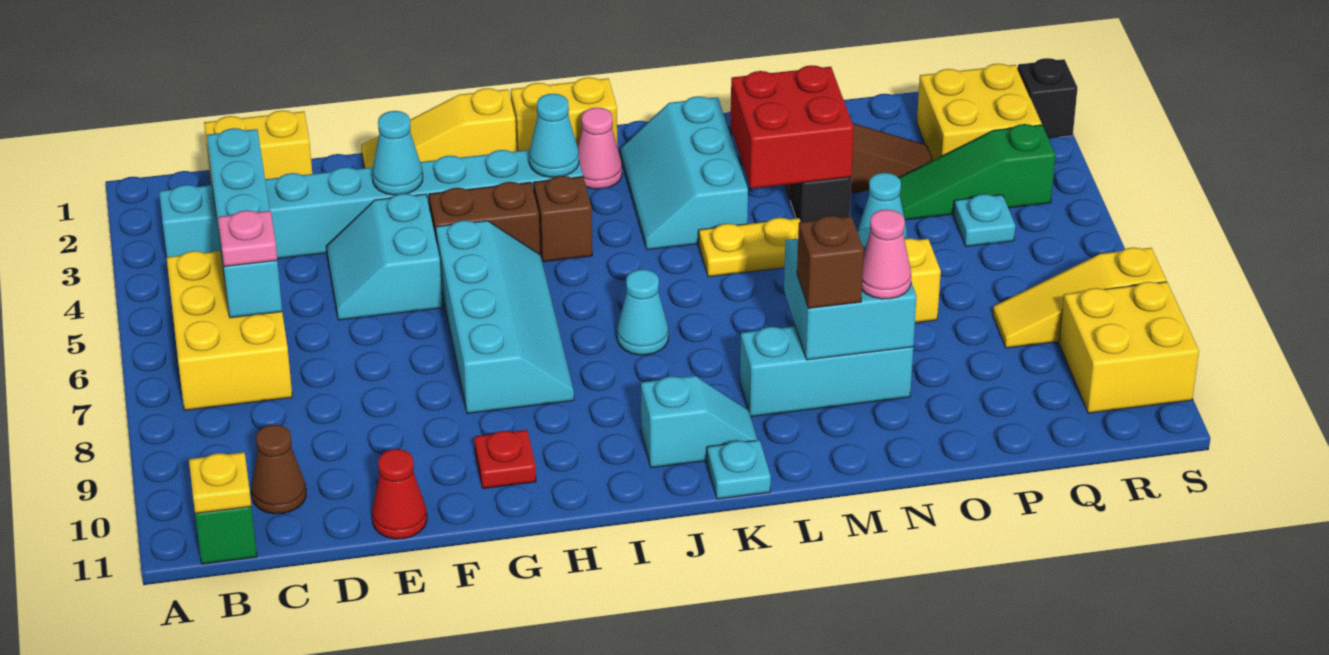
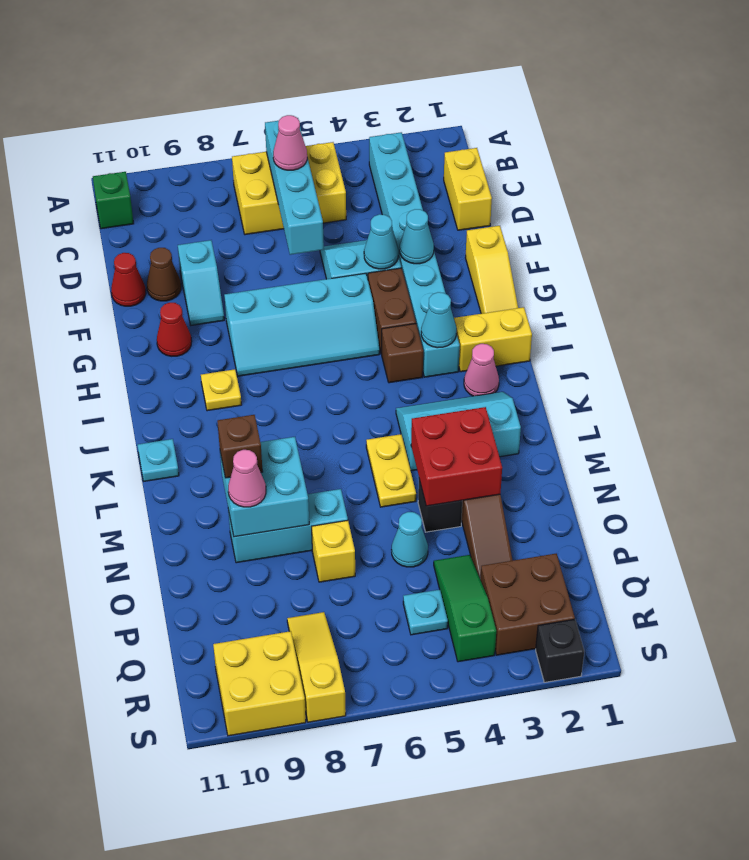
yellow 1x1 plate [189,452,251,514] -> yellow 1x1 plate moved to [201,369,242,411]
cyan 1x4 brick [207,128,282,318] -> cyan 1x4 brick turned to [265,121,324,255]
pink 1x1 plate [218,210,277,267] -> pink 1x1 cone [273,115,307,170]
brown 1x1 cone [251,425,306,514] -> brown 1x1 cone moved to [147,248,181,301]
yellow 1x3 slope [361,88,516,168] -> yellow 1x3 slope turned to [465,226,518,314]
red 1x1 plate [474,430,536,489] -> red 1x1 cone [157,303,192,356]
yellow 1x2 brick [511,77,617,151] -> yellow 1x2 brick turned to [454,307,532,372]
cyan 1x1 cone [617,269,668,355] -> cyan 1x1 cone moved to [364,214,398,269]
cyan 1x2 slope [641,376,757,468] -> cyan 1x2 slope moved to [178,240,224,325]
cyan 1x3 brick [740,326,913,417] -> cyan 1x3 brick turned to [228,489,348,563]
yellow 2x2 brick [917,64,1042,160] -> brown 2x2 brick [481,554,575,655]

